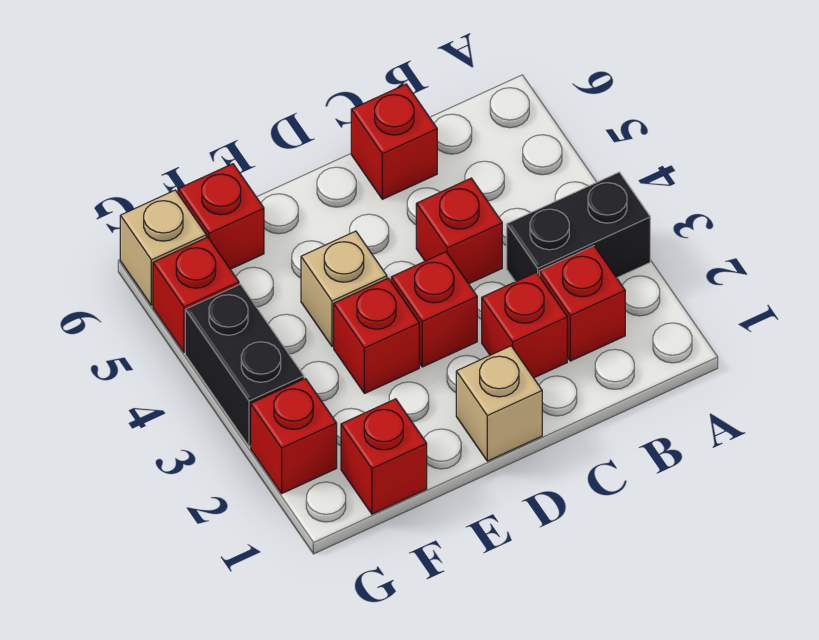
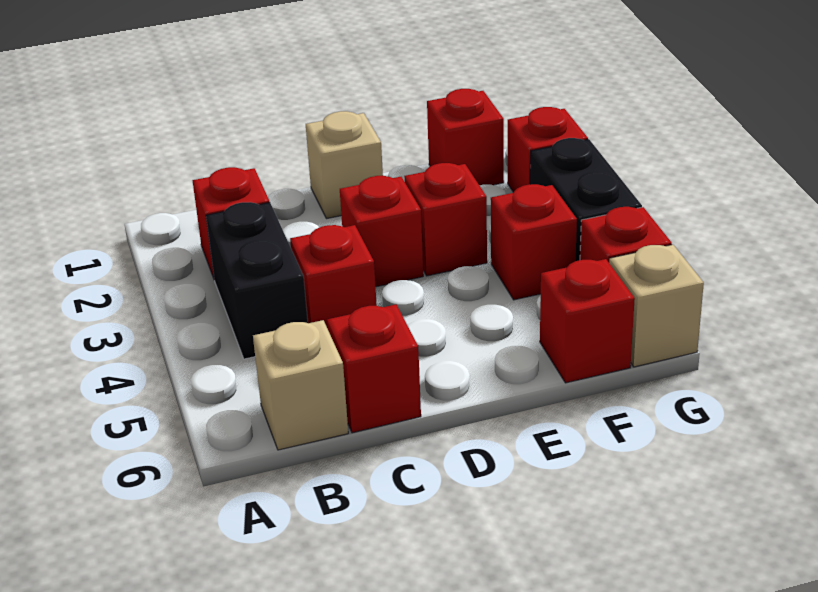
black 1x2 brick [507,172,650,282] -> black 1x2 brick turned to [206,202,308,359]
red 1x1 brick [482,272,567,378] -> red 1x1 brick moved to [491,184,577,300]
tan 1x1 brick [301,231,387,346] -> tan 1x1 brick moved to [253,320,348,450]

